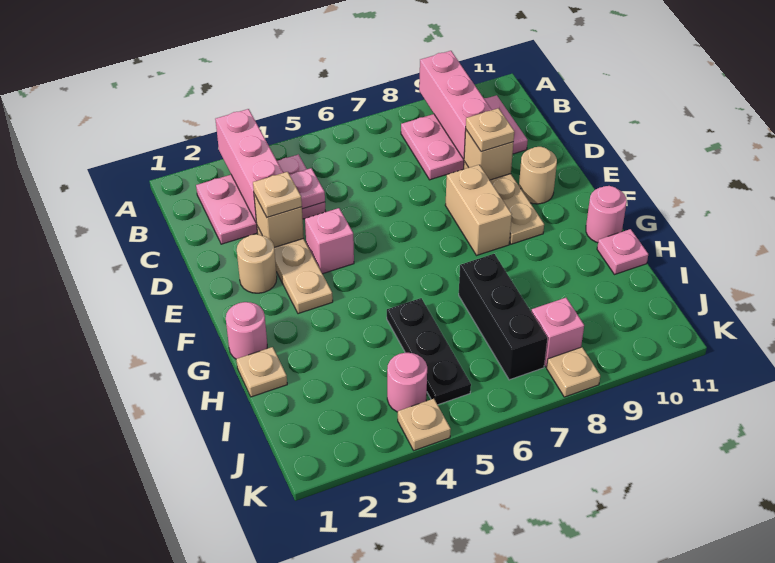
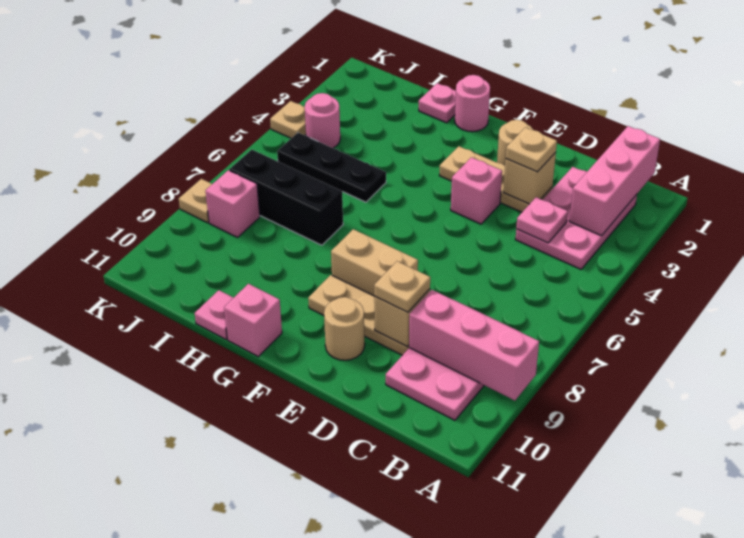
pink 1x3 brick [215,109,283,223] -> pink 1x3 brick turned to [569,126,660,236]
pink 1x1 round brick [586,186,627,243] -> pink 1x1 brick [224,284,282,357]
tan 1x1 plate [236,347,287,397] -> pink 1x1 plate [419,83,456,123]

